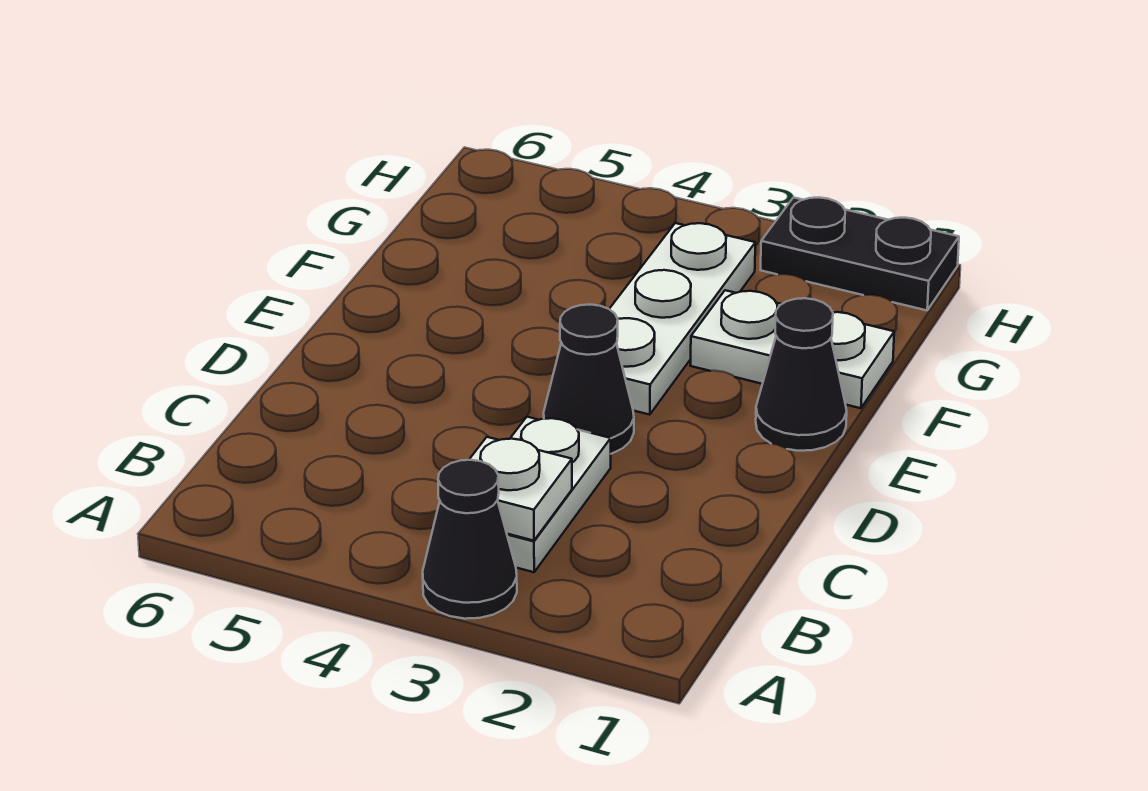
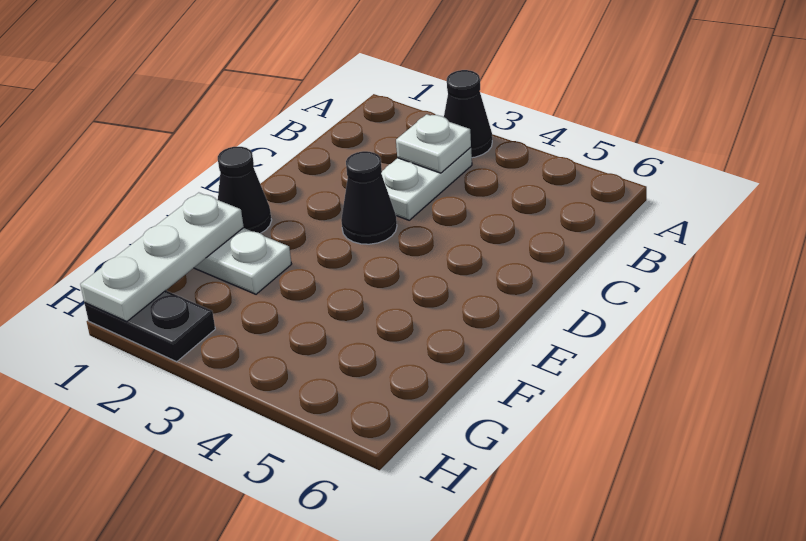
white 1x3 plate [610,223,755,415] -> white 1x3 plate moved to [80,193,244,322]

